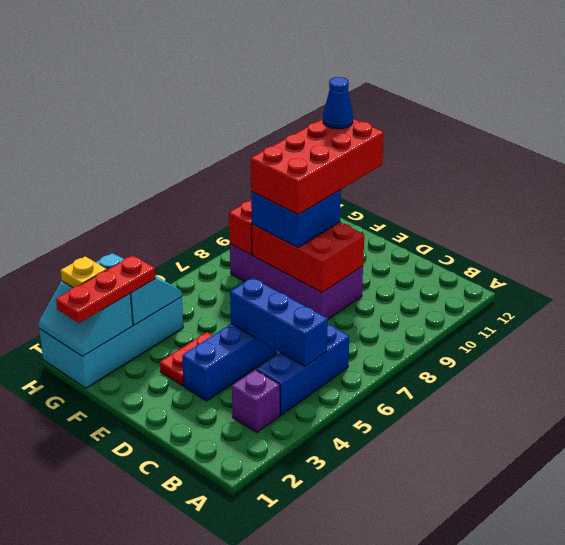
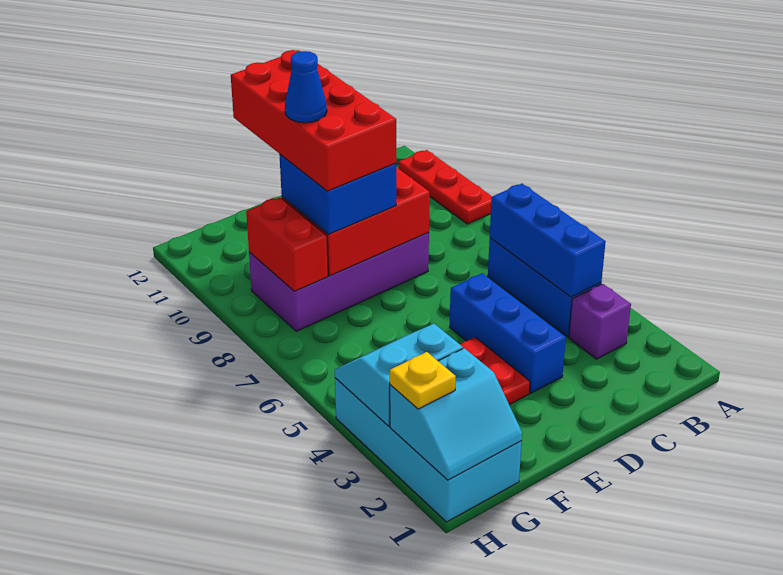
blue 1x3 brick [230,278,328,366] -> blue 1x3 brick turned to [490,184,606,297]
blue 1x1 cone [323,77,353,129] -> blue 1x1 cone moved to [285,51,327,123]
red 1x3 plate [56,256,156,323] -> red 1x3 plate moved to [399,150,492,224]

